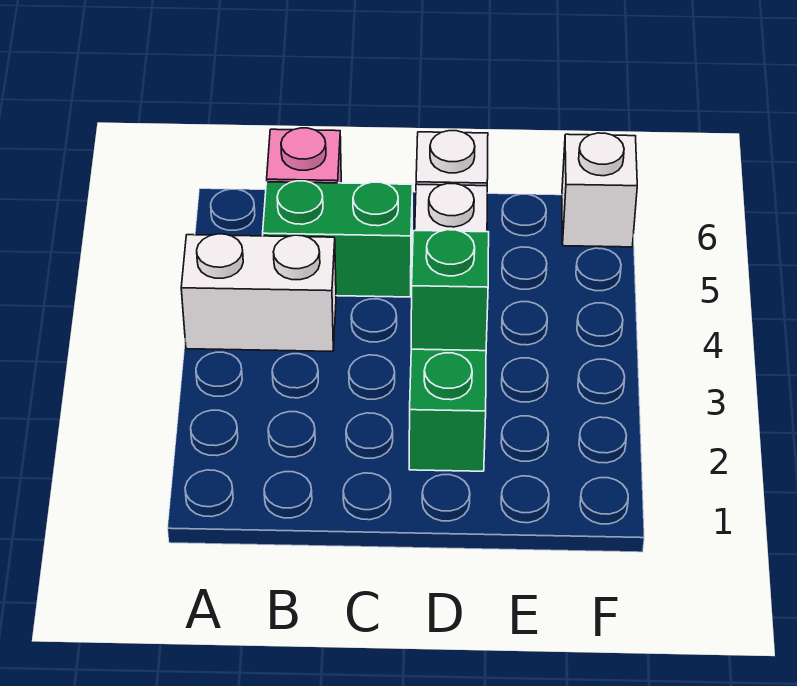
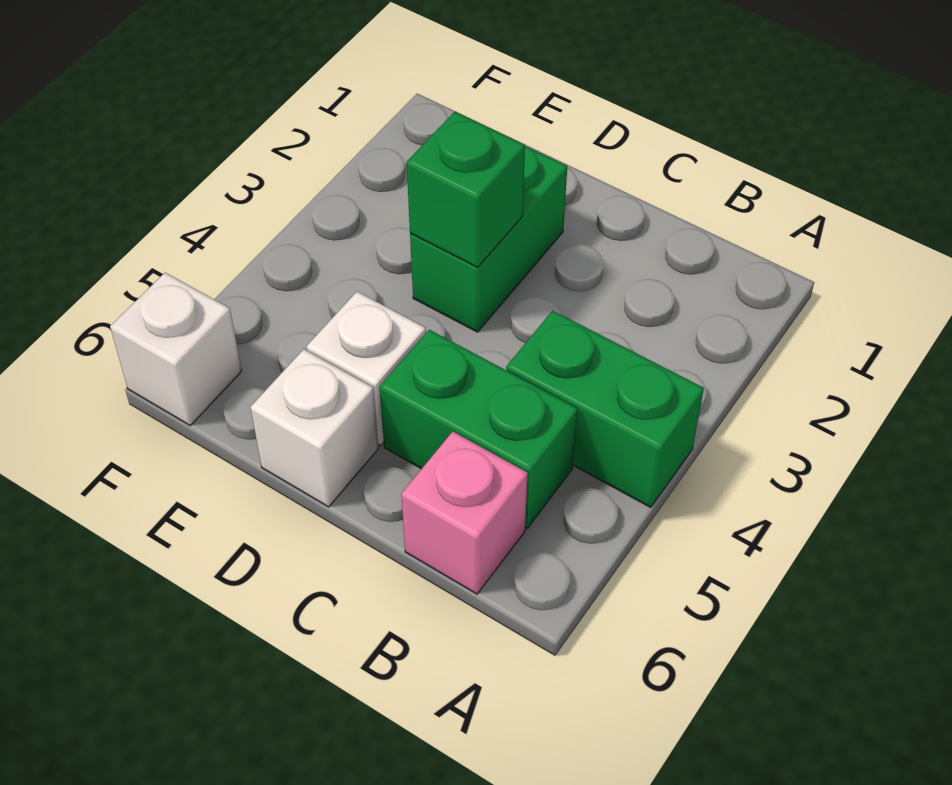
white 1x2 brick [181,234,336,351] -> green 1x2 brick [506,311,704,507]

